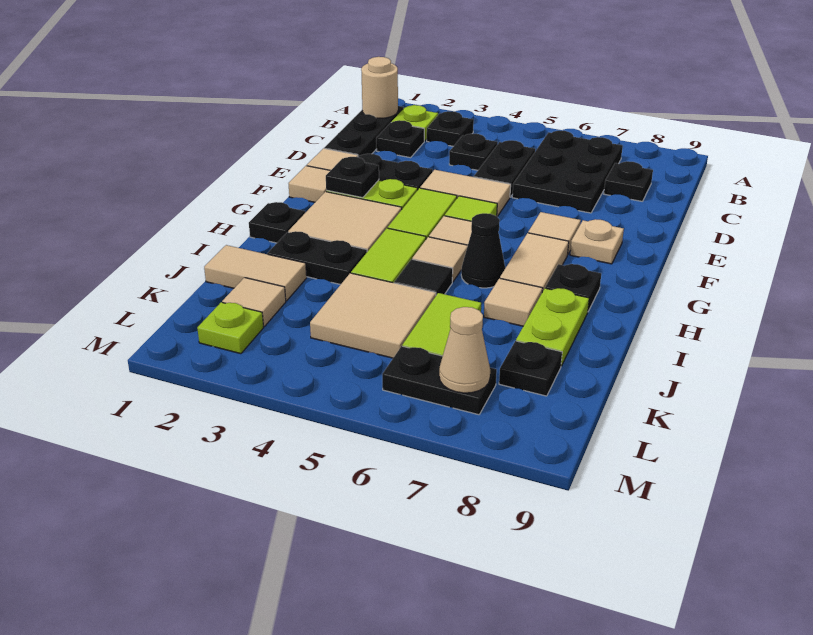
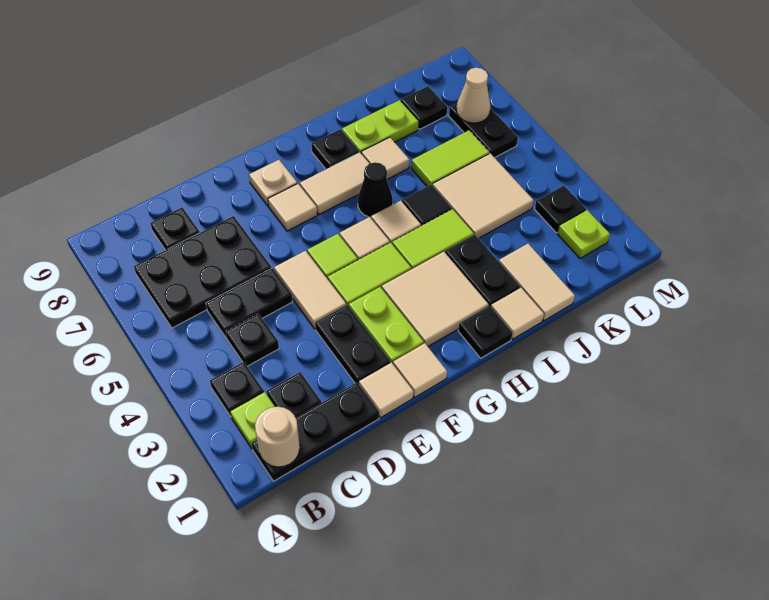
black 1x1 plate [326,157,379,198] -> black 1x1 plate moved to [535,186,586,233]
tan 1x1 tile [222,278,286,326] -> tan 1x1 tile moved to [491,288,544,339]

